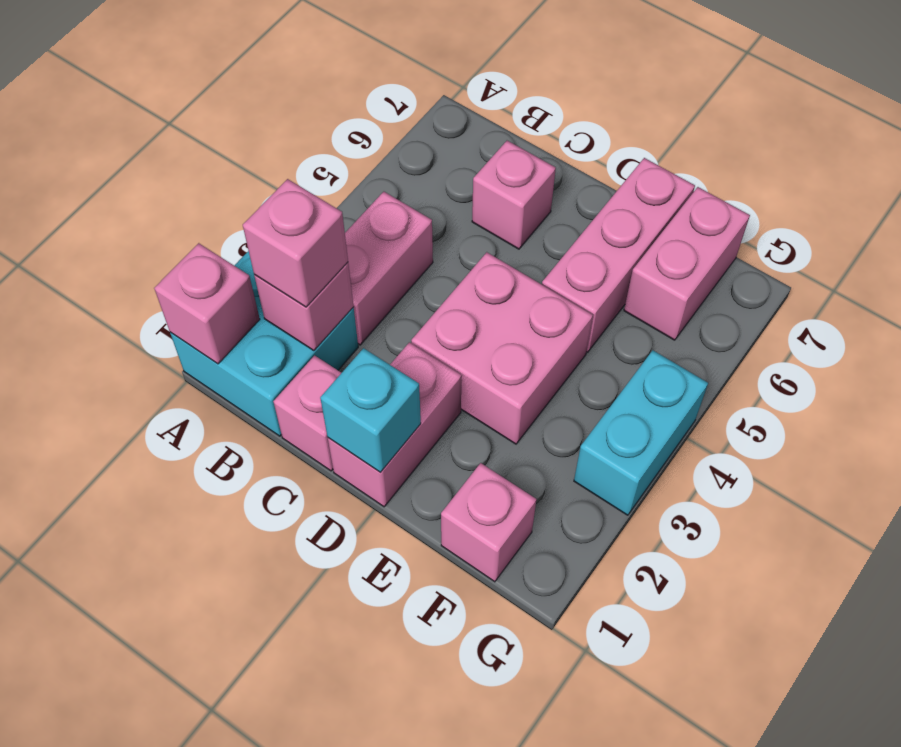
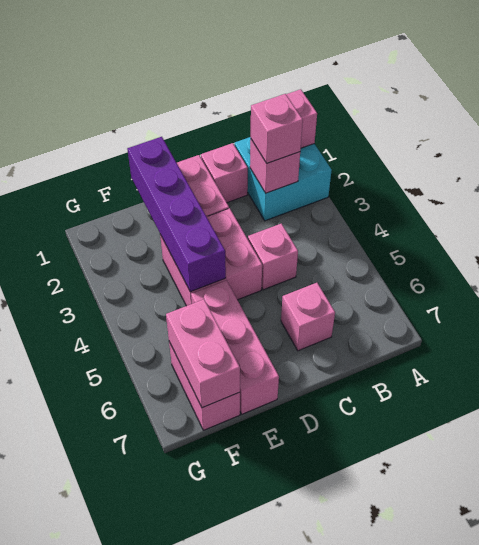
pink 1x2 brick [345,192,433,345] -> pink 1x2 brick moved to [166,299,240,408]
cyan 1x1 brick [320,348,421,472] -> none
none -> purple 1x4 brick [127,137,226,292]
pink 1x1 brick [441,463,536,582] -> pink 1x1 brick moved to [248,224,298,290]
cyan 1x2 brick [574,350,708,515] -> none

